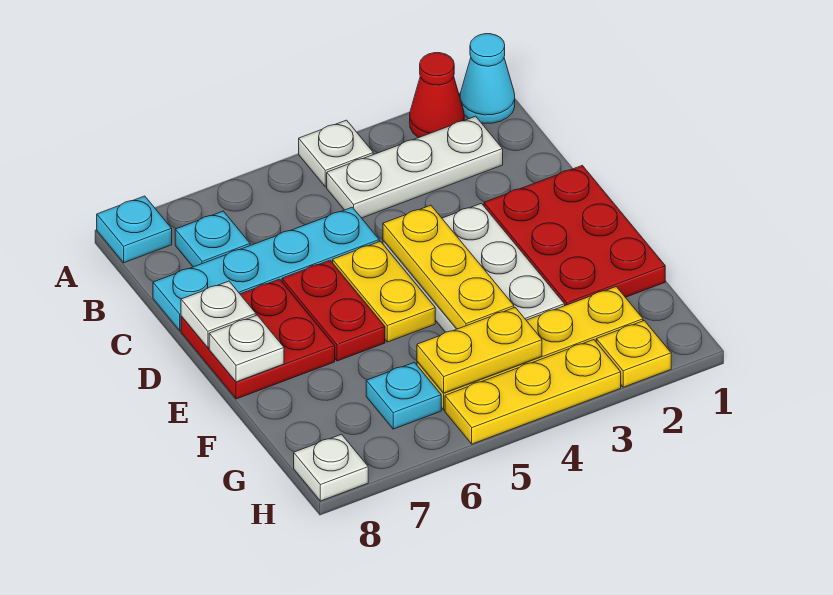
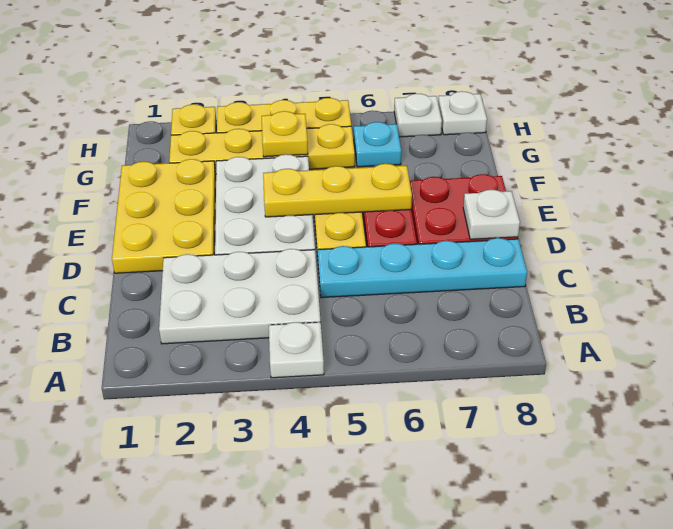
cyan 1x1 cone [460,34,515,123] -> none
red 1x1 cone [410,53,464,138] -> none
cyan 1x1 plate [97,196,172,263] -> none
white 1x3 plate [327,116,503,218] -> white 2x3 plate [159,249,321,344]
cyan 1x1 plate [175,211,250,267] -> none
red 2x3 plate [484,165,665,306] -> yellow 2x3 plate [112,159,216,273]
yellow 1x3 plate [383,205,514,329] -> yellow 1x3 plate turned to [263,164,412,217]
white 1x1 plate [209,315,284,382] -> white 1x1 plate moved to [394,94,442,137]
yellow 1x2 plate [417,307,542,393] -> yellow 1x1 plate [262,111,308,157]

